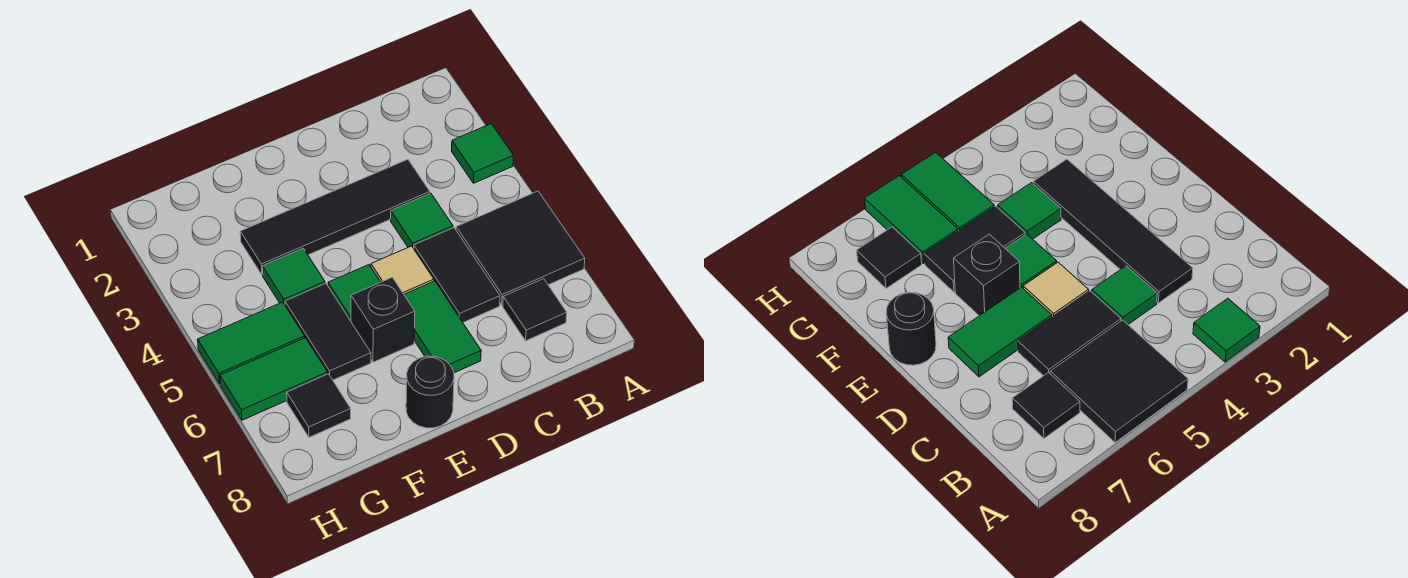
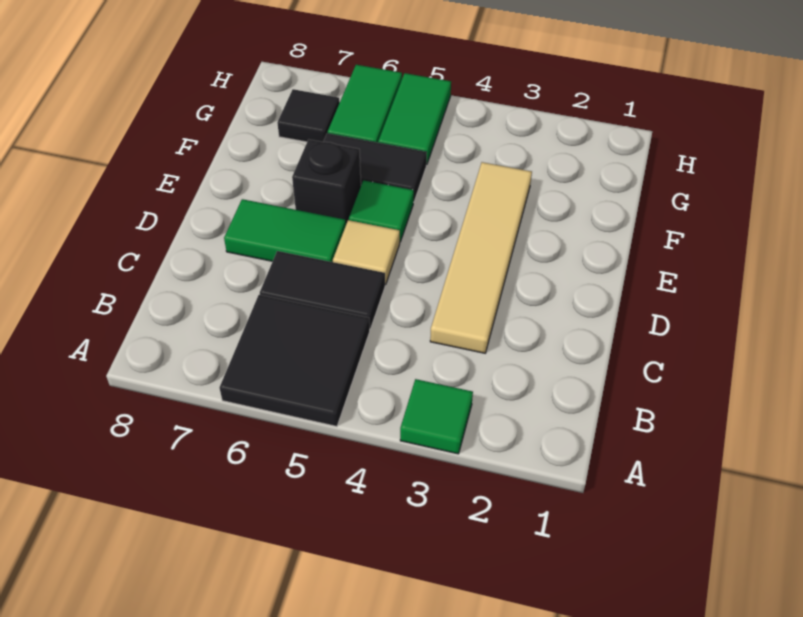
black 1x1 tile [503,279,567,341] -> none
black 1x4 tile [240,159,430,275] -> tan 1x4 tile [430,162,532,353]
green 1x1 tile [391,193,453,248] -> none
black 1x1 round brick [406,356,454,428] -> none
green 1x1 tile [263,248,325,305] -> none

